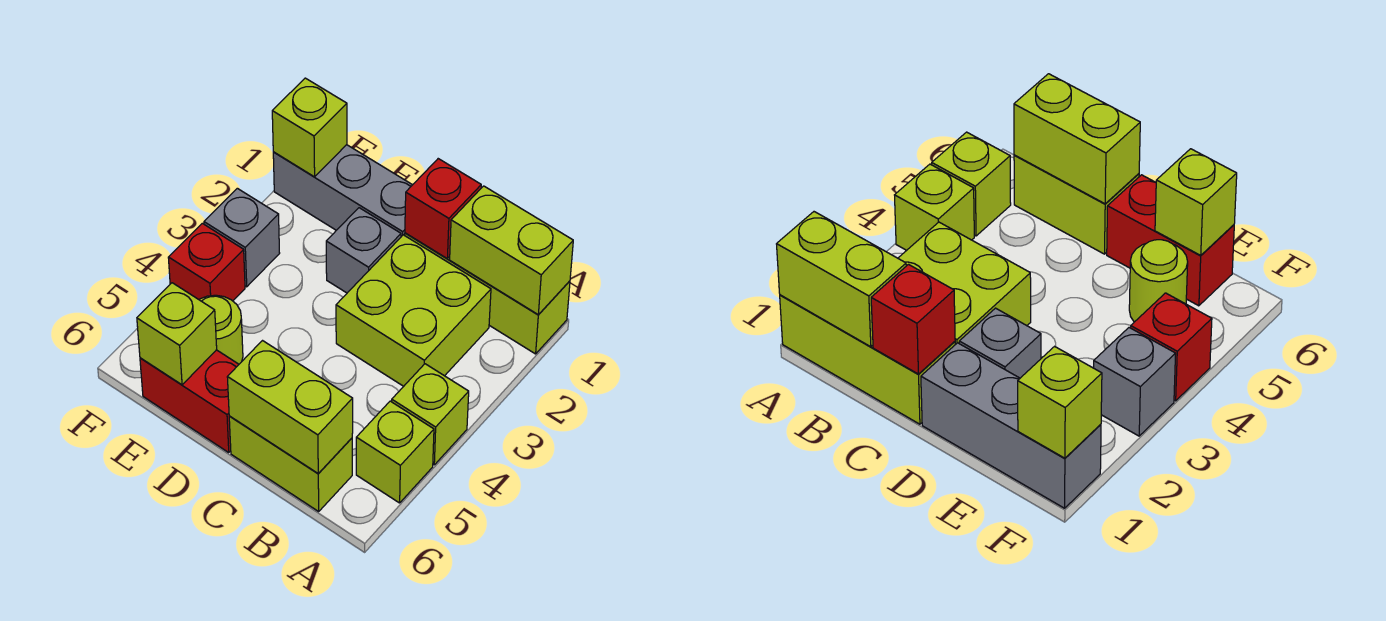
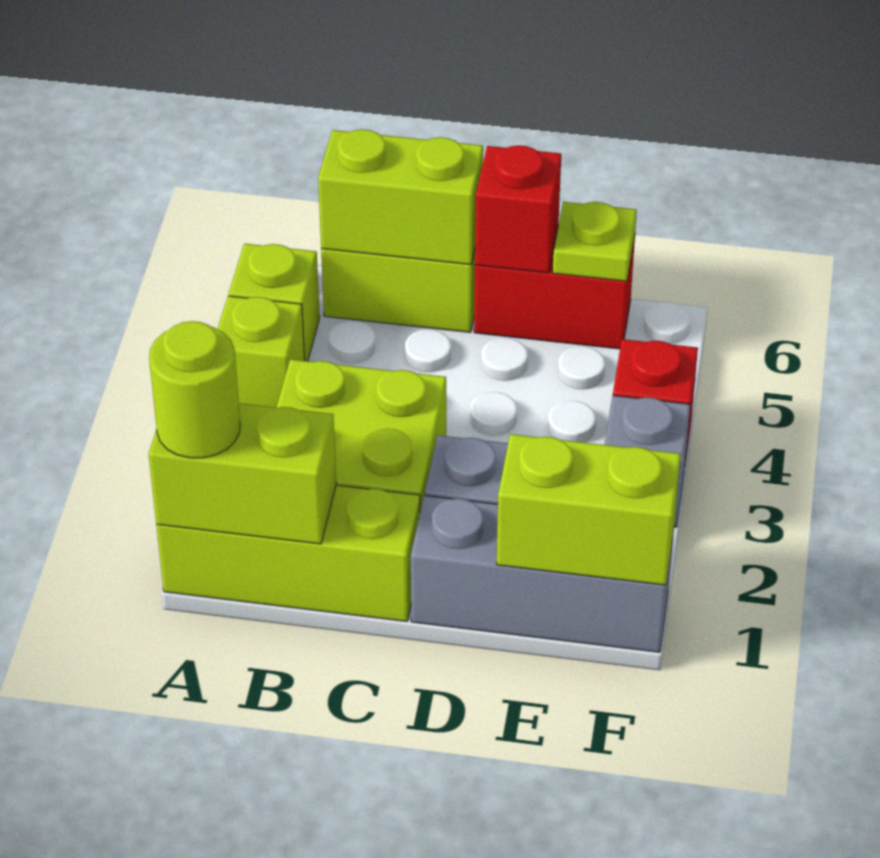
red 1x1 brick [405,159,481,259] -> red 1x1 brick moved to [475,145,561,273]
lime 1x1 round brick [199,295,243,364] -> lime 1x1 round brick moved to [149,321,240,458]
lime 1x1 brick [137,283,217,385] -> lime 1x1 plate [553,202,637,281]
lime 1x1 brick [272,78,347,177] -> lime 1x2 brick [497,434,681,585]

